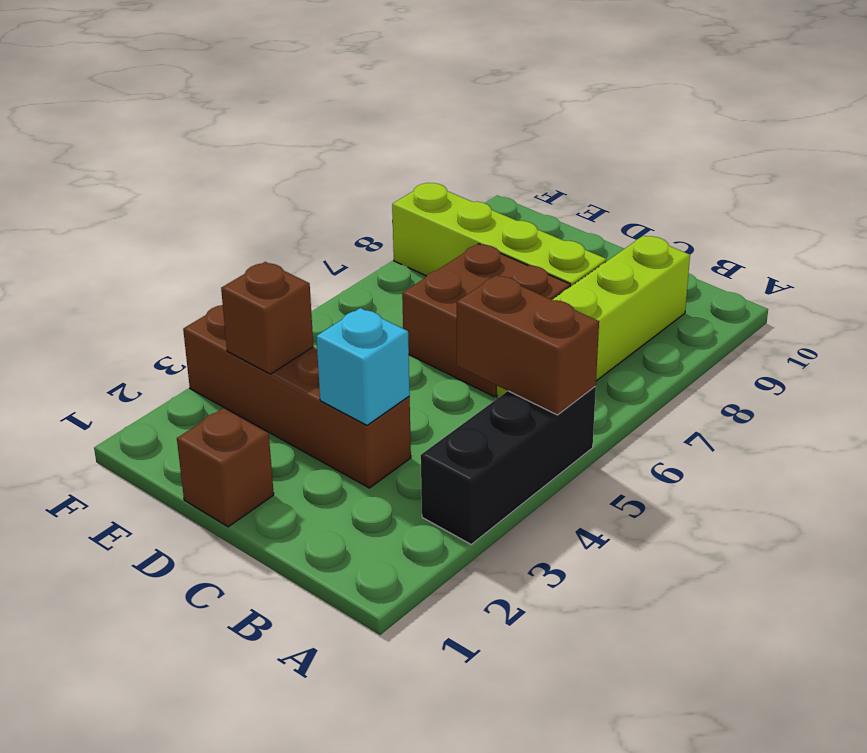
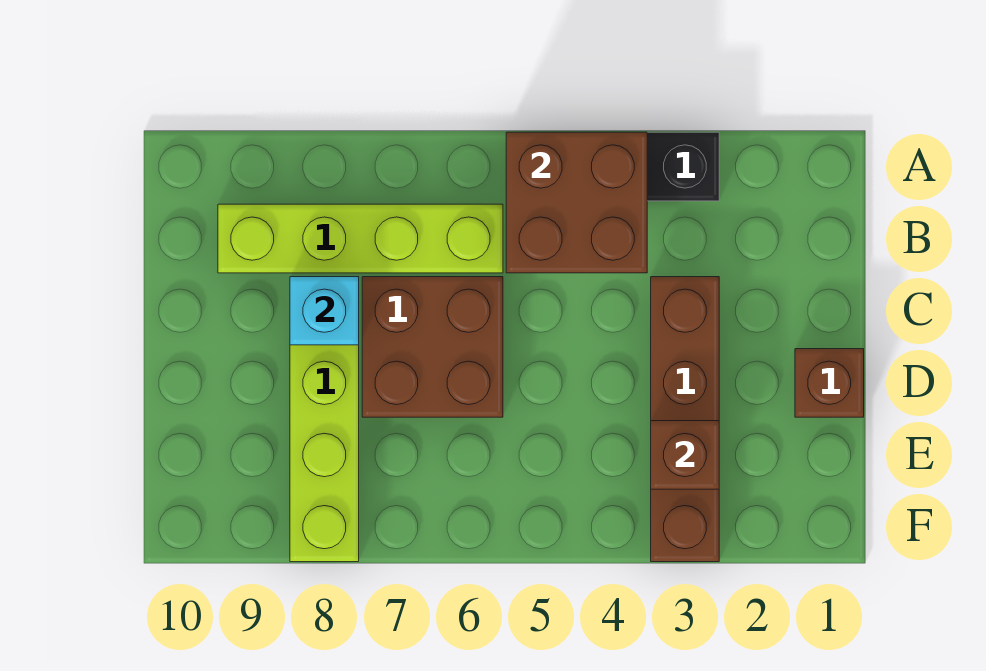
brown 1x2 brick [457,275,599,415] -> brown 2x2 brick [506,132,647,273]
cyan 1x1 brick [316,308,410,425] -> cyan 1x1 brick moved to [290,277,359,345]

